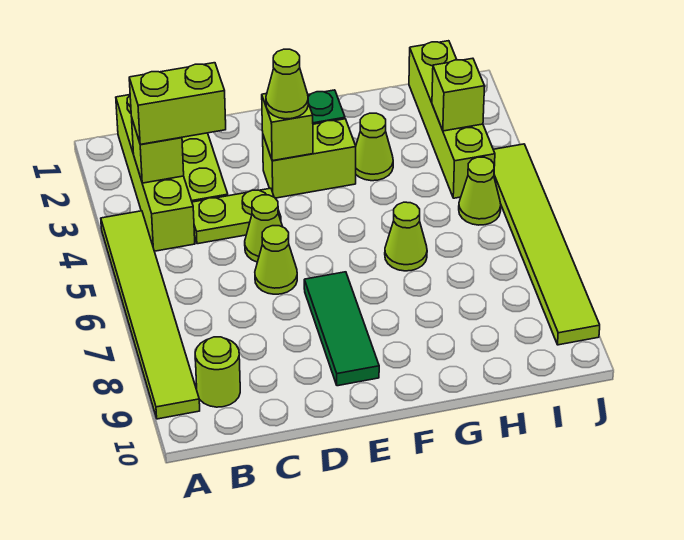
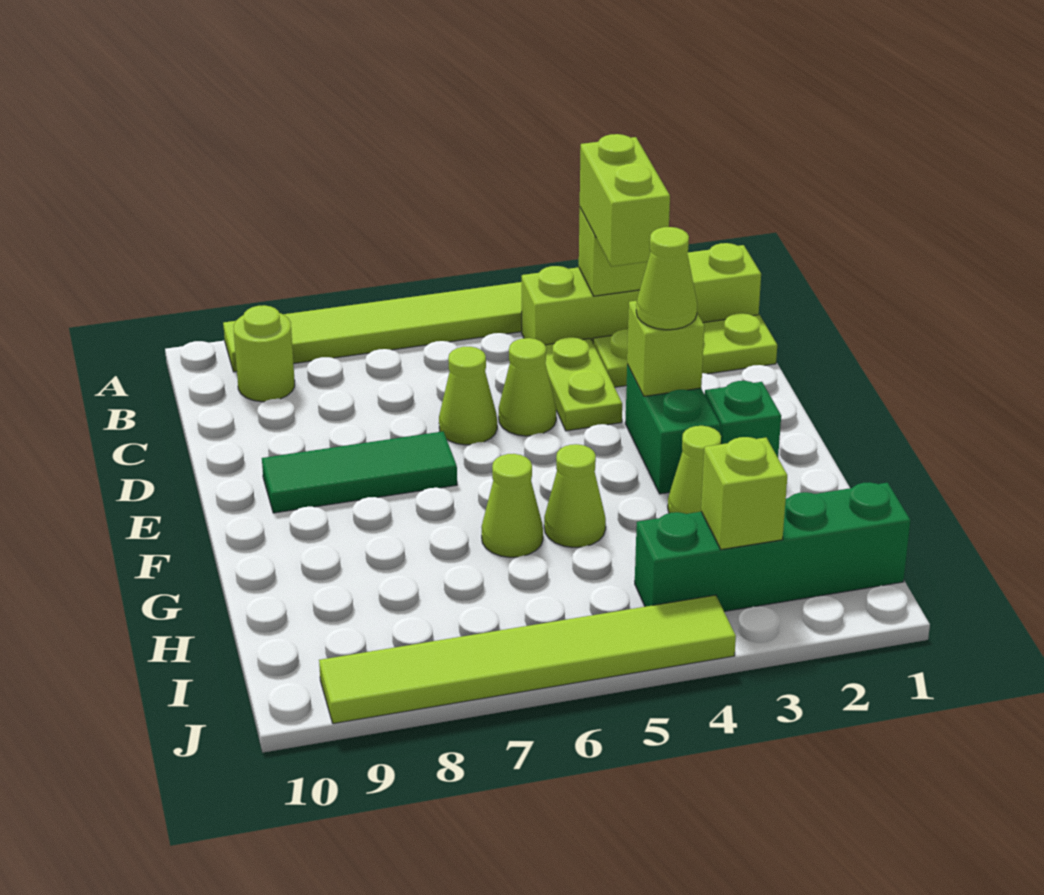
lime 1x2 brick [263,119,356,198] -> green 1x2 brick [625,364,720,494]
lime 1x4 brick [409,41,495,198] -> green 1x4 brick [635,482,911,611]
lime 1x1 cone [459,157,501,225] -> lime 1x1 cone moved to [544,444,606,547]

